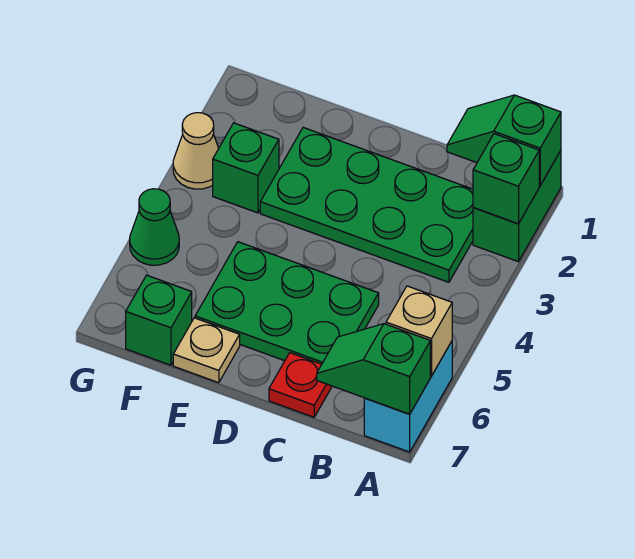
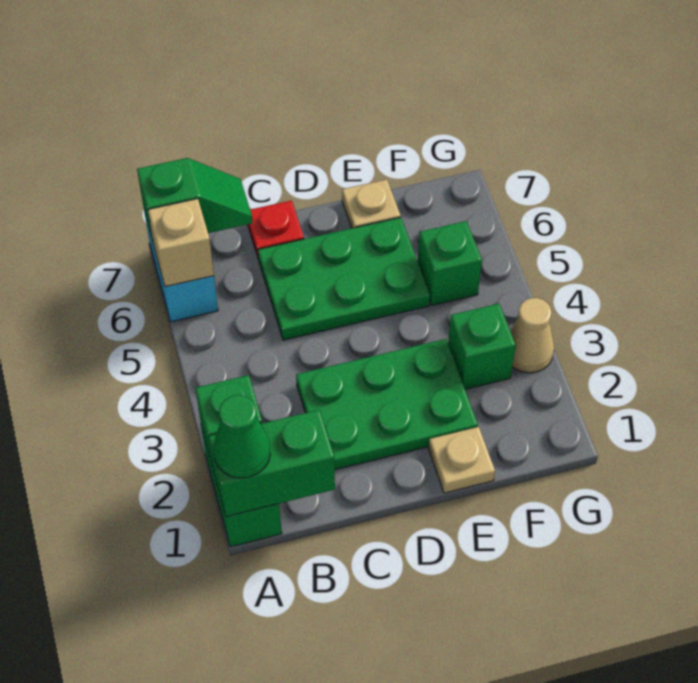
green 1x2 slope [447,95,561,186] -> green 1x2 brick [208,410,335,517]
green 2x4 plate [260,128,473,282] -> green 2x3 plate [296,339,478,470]
none -> tan 1x1 plate [429,427,495,493]
green 1x1 brick [126,275,192,365] -> green 1x1 brick moved to [418,221,482,305]
green 1x1 cone [130,189,179,265] -> green 1x1 cone moved to [213,395,270,478]

